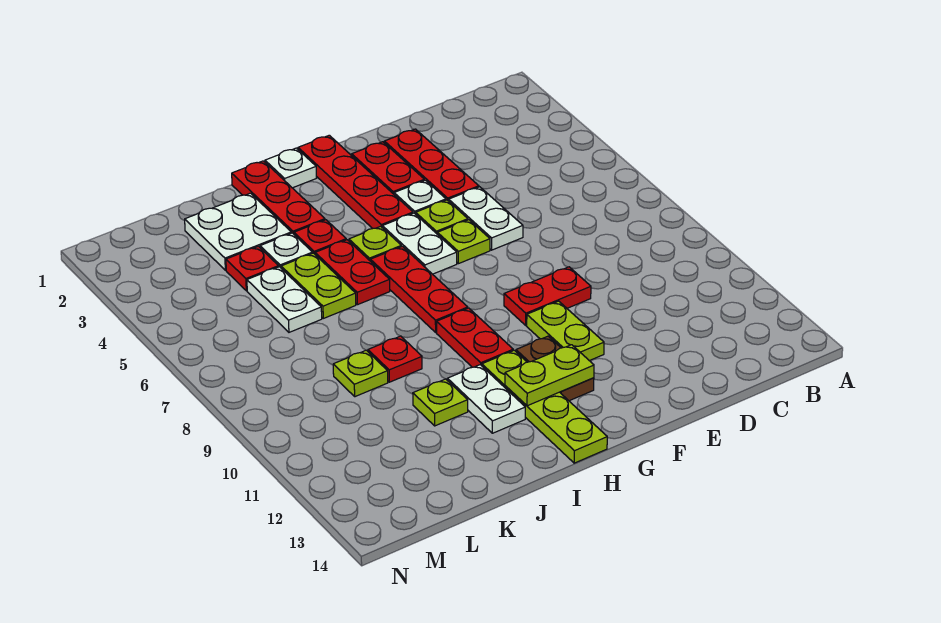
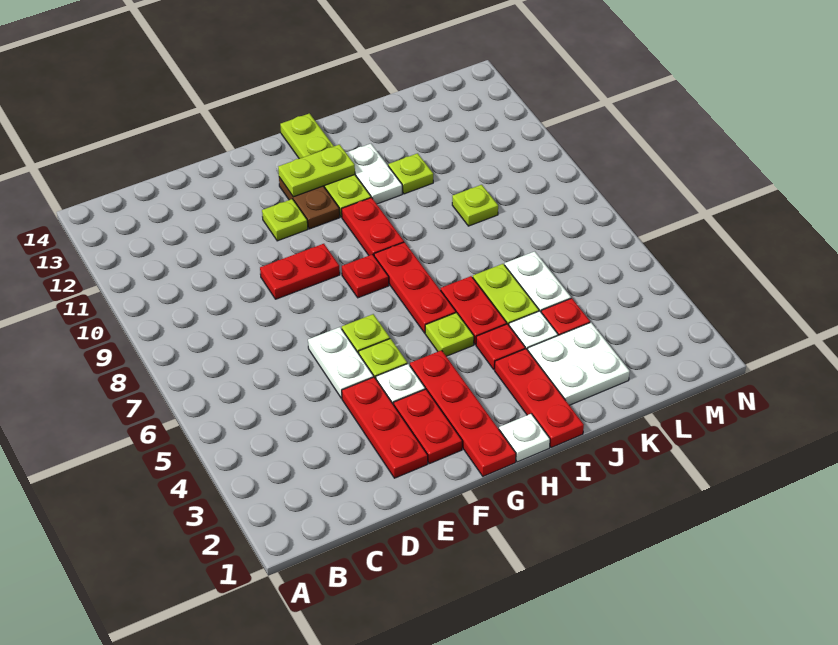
lime 1x2 plate [527,301,604,361] -> lime 1x1 plate [262,199,308,241]
white 1x2 plate [382,213,457,274] -> none
red 1x1 plate [368,336,422,382] -> red 1x1 plate moved to [342,254,389,298]

